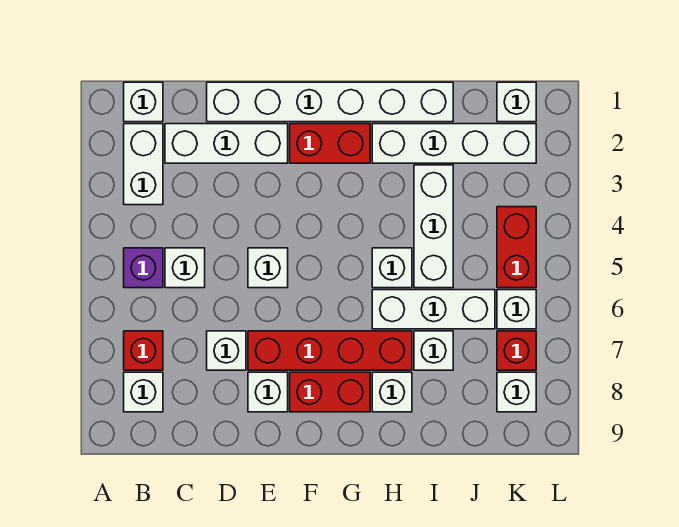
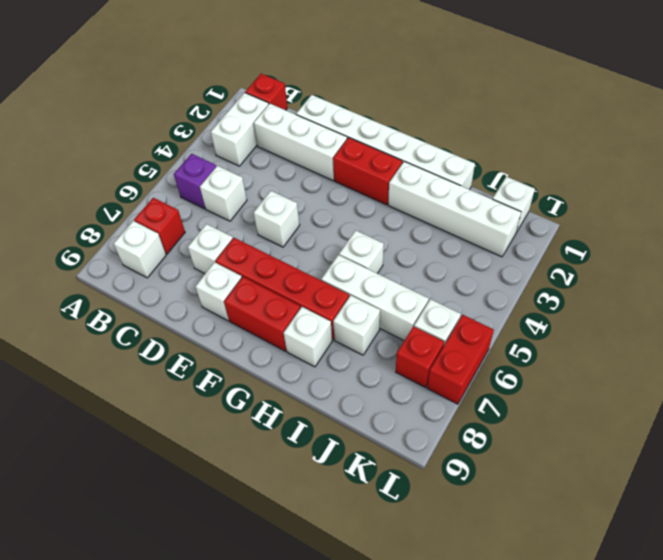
white 1x1 brick [124,82,163,122] -> red 1x1 brick [245,74,288,110]
white 1x3 brick [414,165,453,288] -> none
red 1x2 brick [497,207,536,288] -> red 1x2 brick moved to [427,315,494,404]
white 1x1 brick [497,372,536,412] -> none

